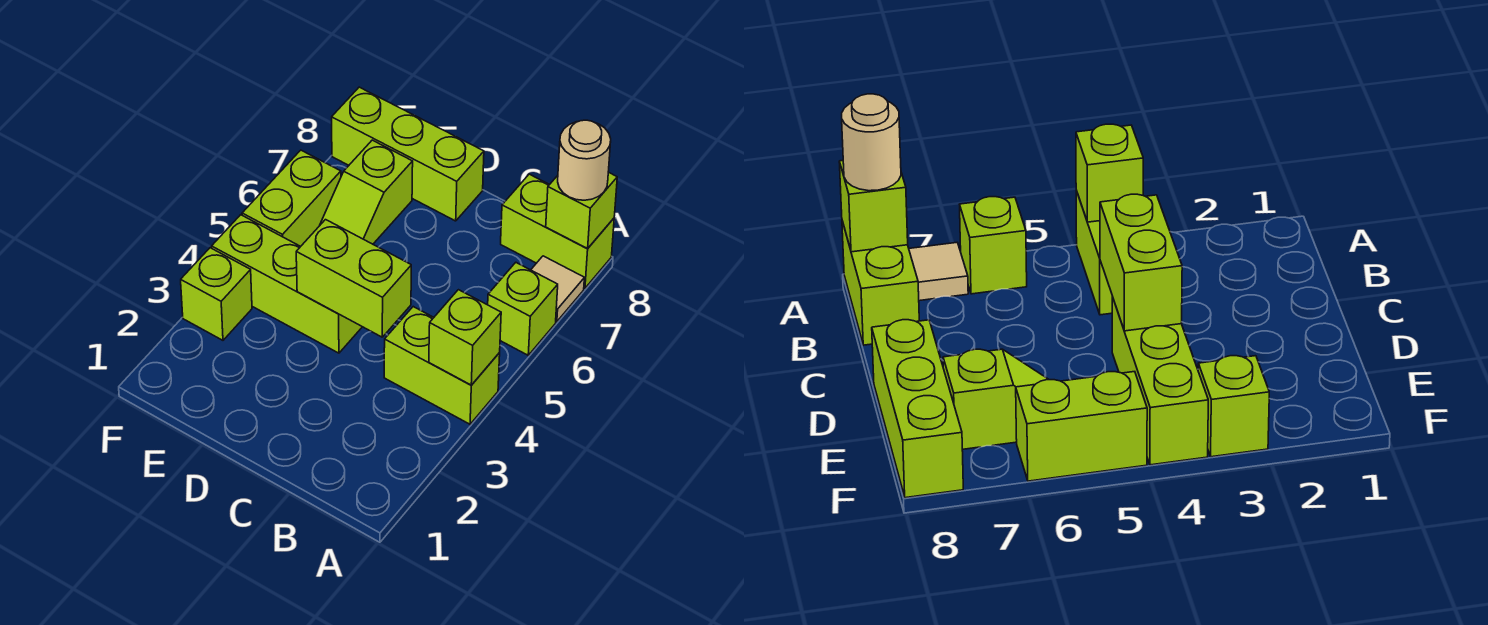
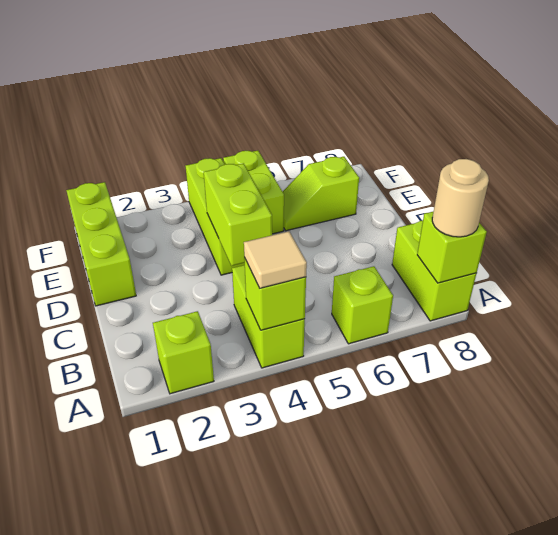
tan 1x1 tile [531,256,584,322] -> tan 1x1 tile moved to [244,231,307,288]
lime 1x3 brick [332,87,484,221] -> lime 1x3 brick moved to [66,182,136,306]
lime 1x1 brick [181,248,252,340] -> lime 1x1 brick moved to [153,311,214,394]
lime 1x2 brick [242,150,341,246] -> lime 1x2 brick turned to [223,151,284,234]

